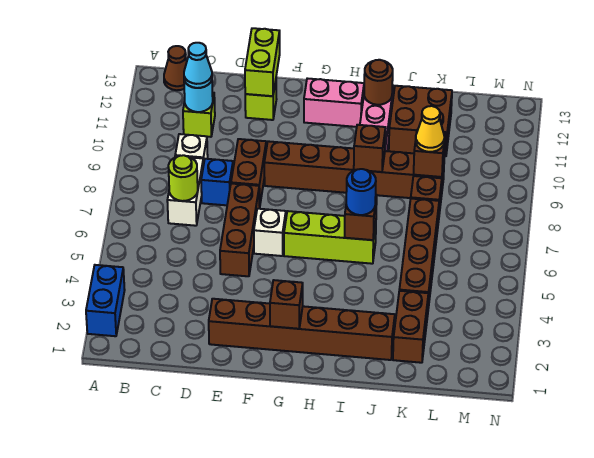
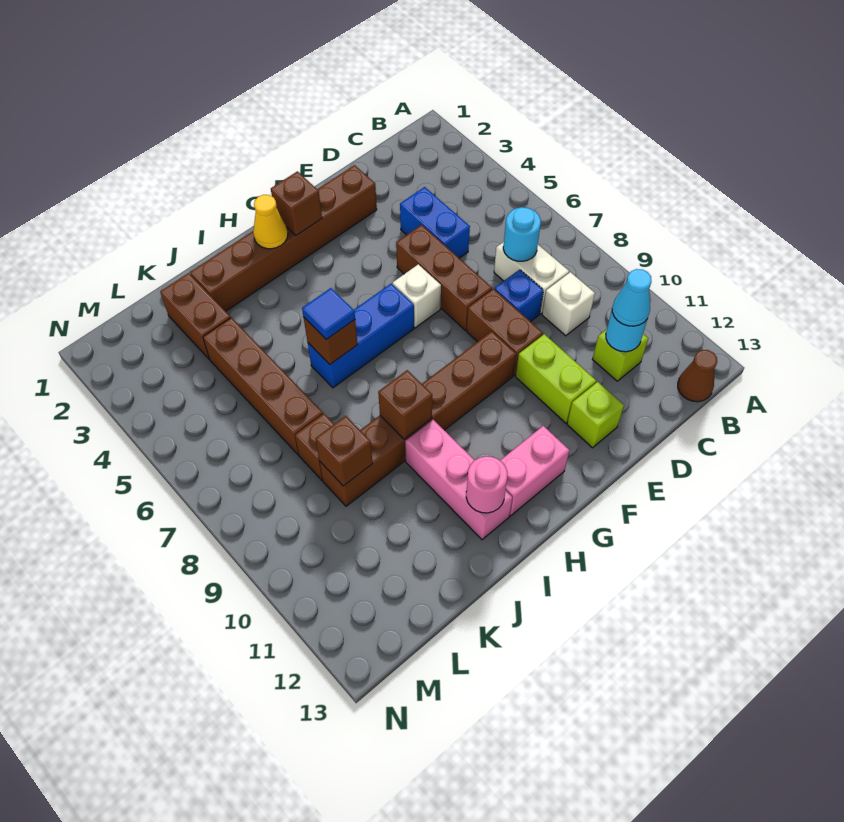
blue 1x2 brick [86,265,125,336] -> blue 1x2 brick moved to [400,187,470,258]
lime 1x1 round brick [168,155,198,201] -> cyan 1x1 round brick [503,207,541,261]
lime 1x2 brick [245,28,280,96] -> lime 1x2 brick moved to [516,334,596,423]
lime 1x3 brick [284,211,376,264] -> blue 1x3 brick [308,284,414,388]
blue 1x1 round brick [346,169,376,215] -> blue 1x1 tile [302,288,355,339]
brown 1x1 round brick [364,60,393,105] -> pink 1x1 round brick [466,456,508,513]
brown 2x2 brick [389,86,452,156] -> none
yellow 1x1 cone [416,106,444,152] -> yellow 1x1 cone moved to [253,195,288,249]

